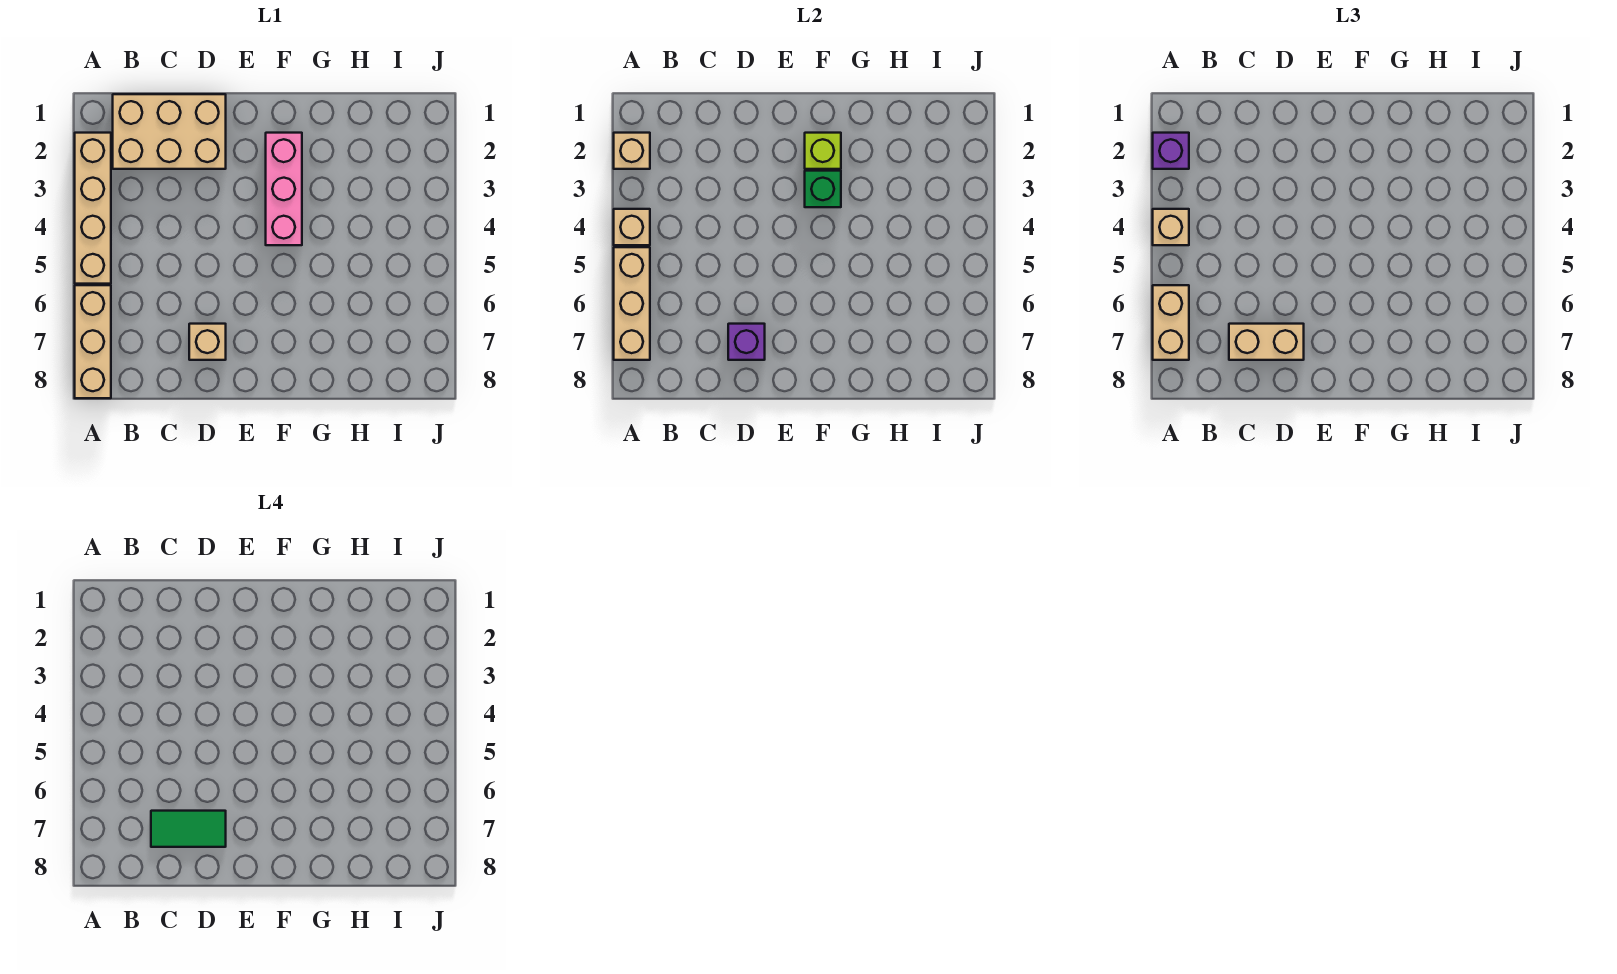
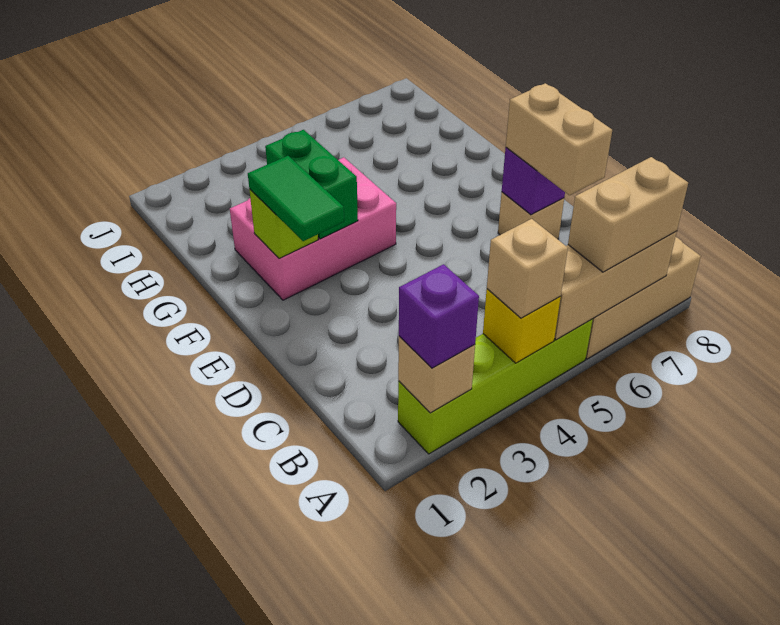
tan 1x4 brick [75,133,111,284] -> lime 1x4 brick [398,319,593,454]
tan 1x1 brick [614,209,650,245] -> yellow 1x1 brick [483,289,561,363]
tan 2x3 brick [113,94,226,169] -> none
green 1x2 tile [151,811,226,847] -> green 1x2 tile moved to [248,156,344,241]
pink 1x3 brick [266,133,302,245] -> pink 2x3 brick [230,157,396,300]
green 1x1 brick [805,171,841,207] -> green 1x2 brick [265,130,358,239]

